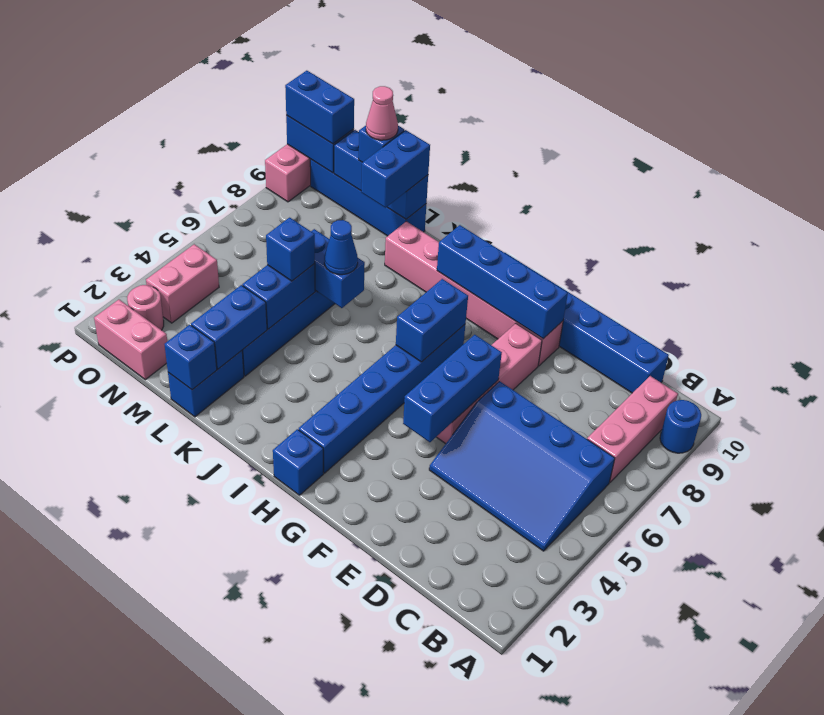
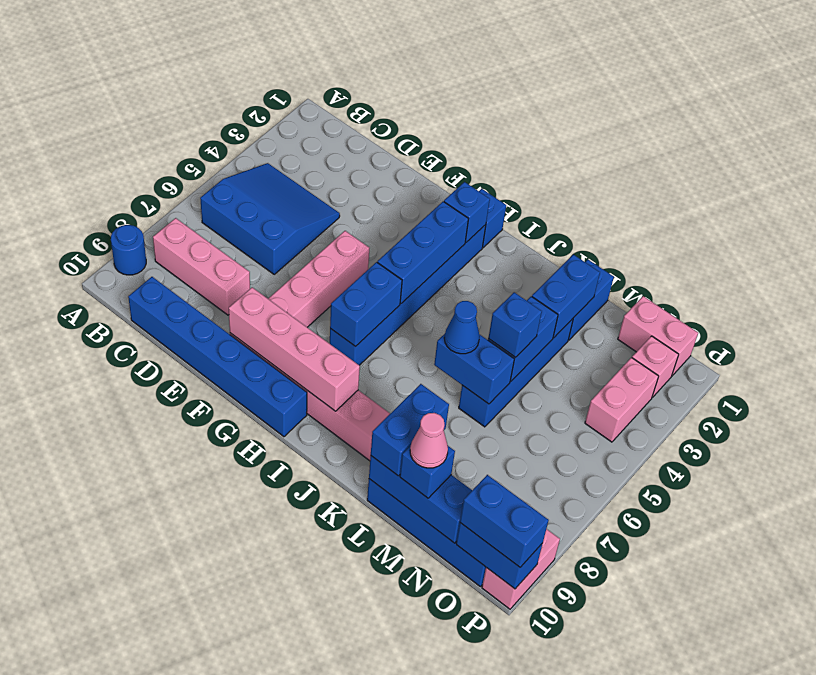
blue 3x4 slope [429,381,615,551] -> blue 3x3 slope [200,163,340,274]
pink 1x3 brick [587,376,678,482] -> pink 1x3 brick turned to [153,218,250,315]
blue 1x3 brick [403,335,502,442] -> blue 1x3 brick moved to [377,202,468,304]
blue 1x4 brick [437,225,568,339] -> pink 1x4 brick [229,287,360,411]
blue 1x1 brick [164,325,217,390] -> blue 1x1 brick moved to [444,182,490,242]
pink 1x1 round brick [127,285,164,330] -> pink 1x1 brick [632,336,679,398]

